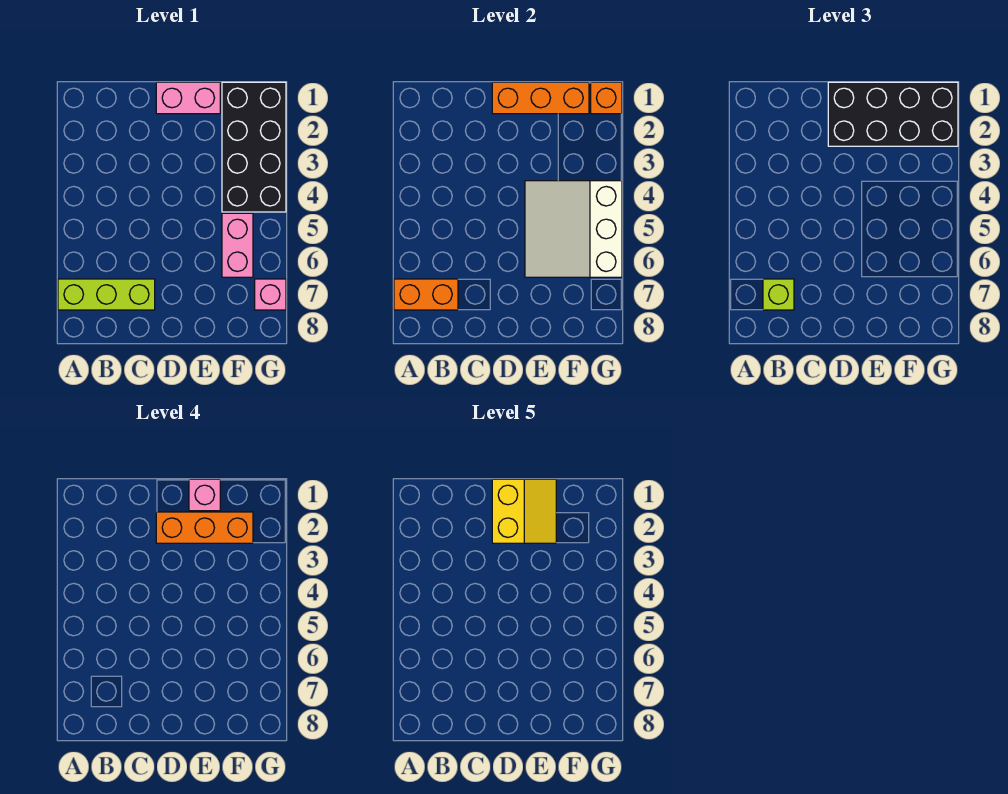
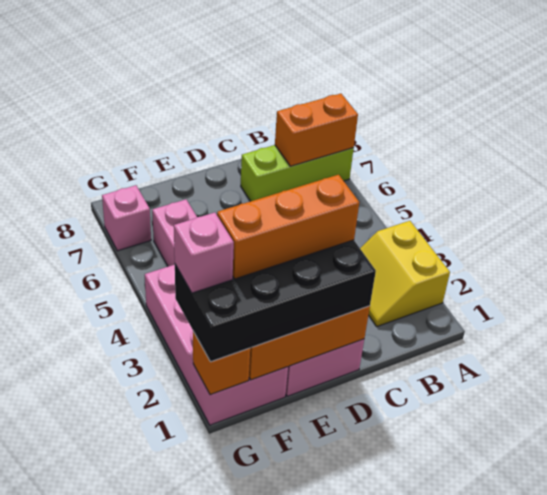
lime 1x1 brick [763,279,794,310] -> none
yellow 2x2 slope [492,479,556,543] -> yellow 2x2 slope moved to [360,221,450,326]
pink 1x1 brick [189,479,220,511] -> pink 1x1 brick moved to [174,212,234,293]
white 3x3 slope [525,181,622,277] -> none
black 2x4 brick [222,82,286,212] -> pink 2x4 brick [145,265,288,425]

